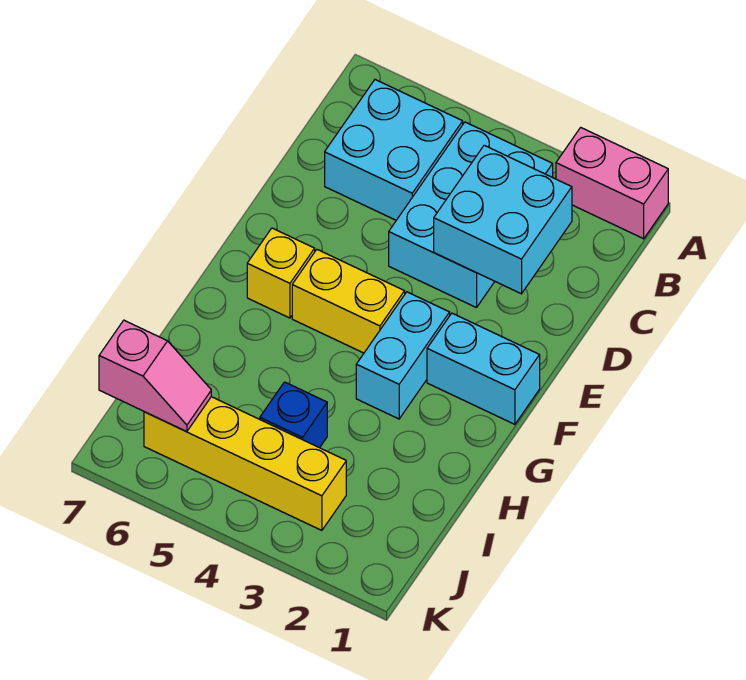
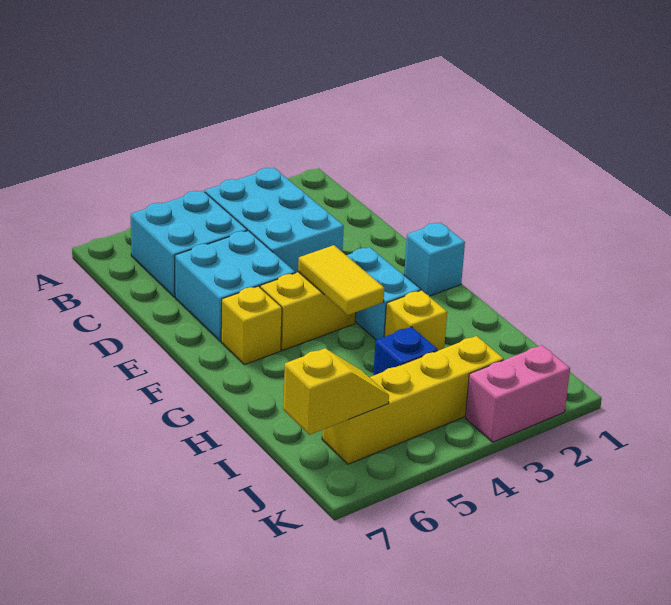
pink 1x2 brick [556,127,668,239] -> pink 1x2 brick moved to [465,345,570,442]
cyan 2x2 brick [434,145,572,294] -> cyan 2x2 brick moved to [175,231,295,341]
cyan 1x2 brick [427,313,540,424] -> cyan 1x1 brick [404,223,465,296]
none -> yellow 1x2 tile [298,245,384,315]
none -> yellow 1x1 brick [384,290,447,351]
pink 1x2 slope [99,320,211,432] -> yellow 1x2 slope [283,348,389,435]

